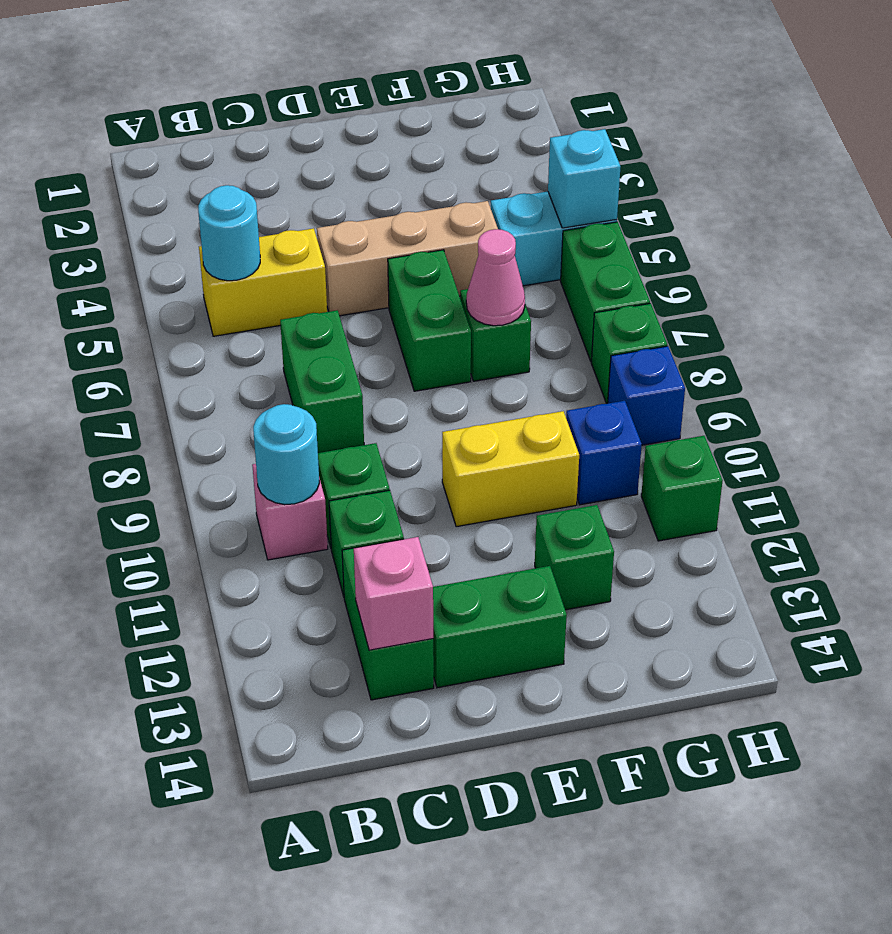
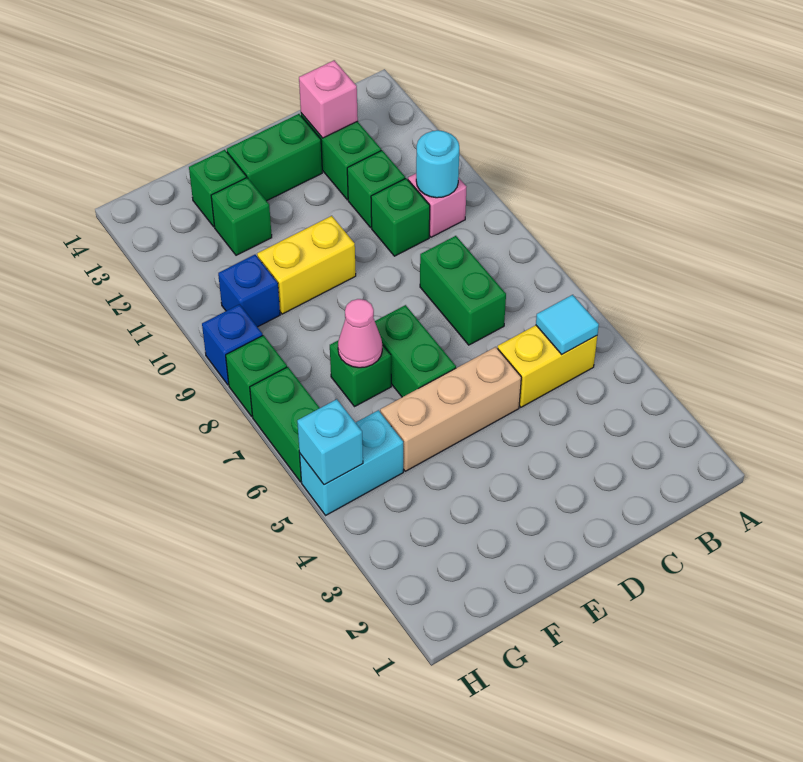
cyan 1x1 round brick [198,185,260,281] -> cyan 1x1 tile [536,295,599,354]
green 1x1 brick [641,436,723,541] -> green 1x1 brick moved to [189,149,246,227]

